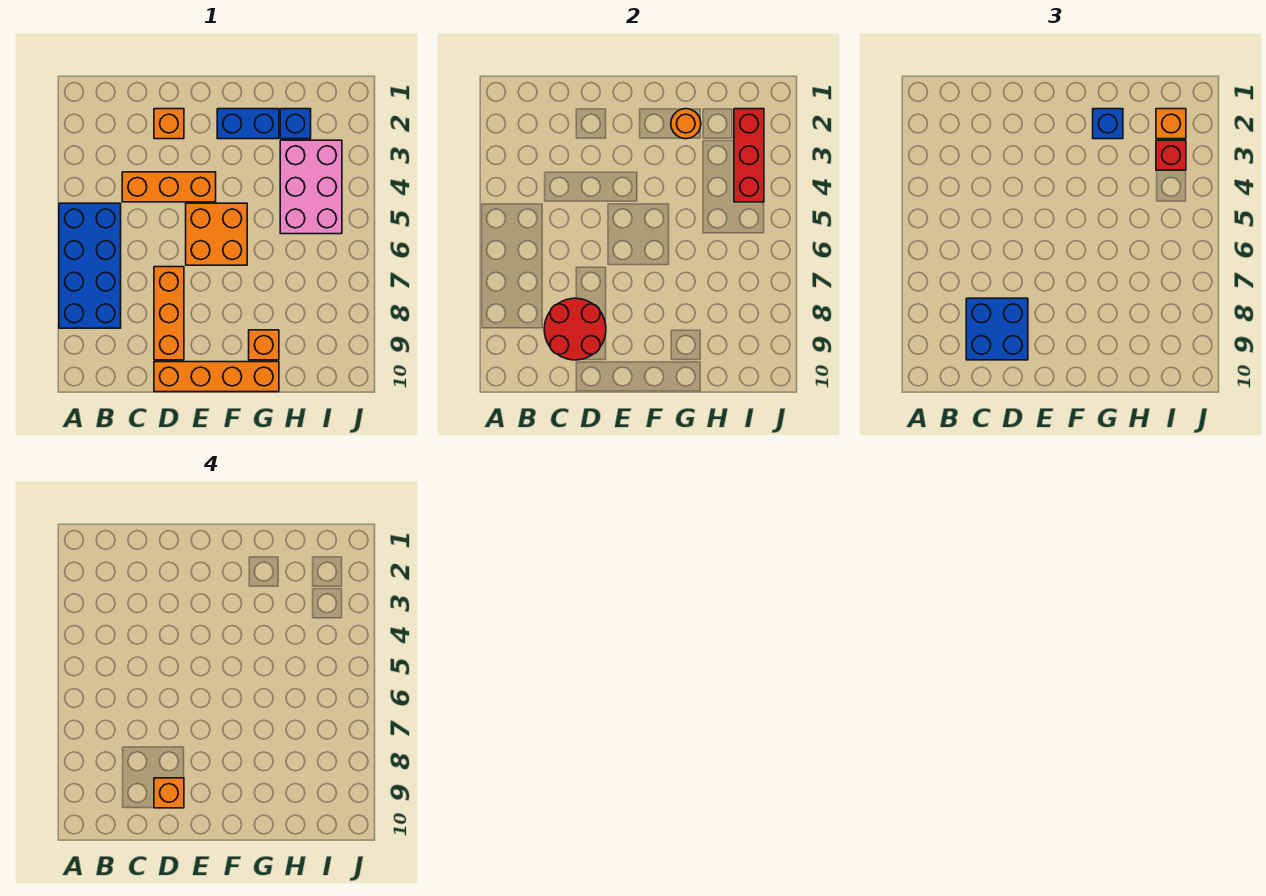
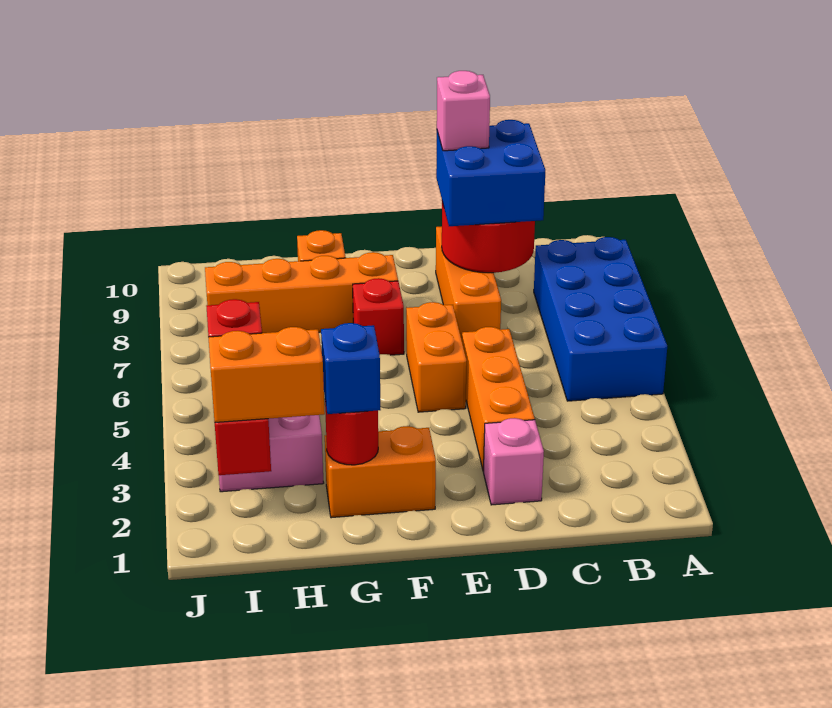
orange 1x3 brick [122,172,216,202] -> orange 1x3 brick turned to [462,327,535,471]
orange 1x1 brick [154,109,184,139] -> pink 1x1 brick [484,418,544,505]
orange 1x1 brick [154,778,184,808] -> pink 1x1 brick [437,71,490,151]
orange 1x4 brick [154,362,279,392] -> orange 1x4 brick moved to [205,252,398,333]
orange 2x2 brick [186,203,247,265] -> orange 1x2 brick [406,302,467,412]
blue 1x2 brick [217,109,279,139] -> orange 1x2 brick [325,426,436,518]
none -> red 1x1 brick [353,278,404,355]
orange 1x1 round brick [671,109,701,139] -> red 1x1 round brick [325,402,378,465]
blue 1x1 brick [280,109,311,139] -> none
orange 1x1 brick [1156,109,1186,139] -> orange 1x2 brick [209,327,325,422]

